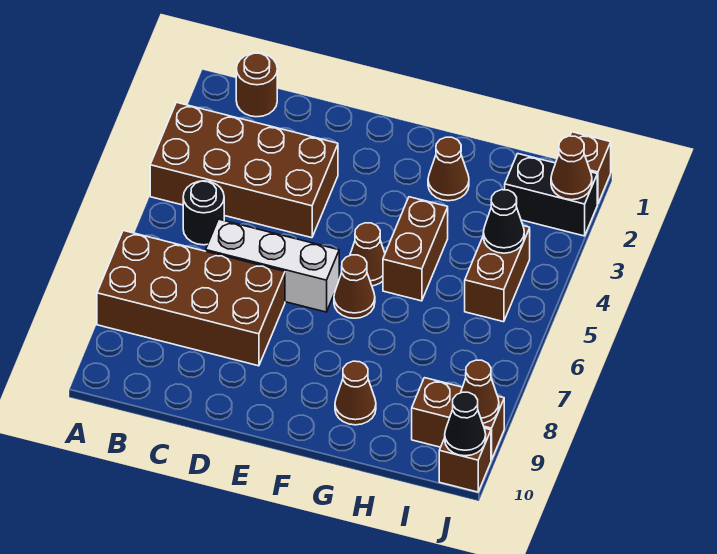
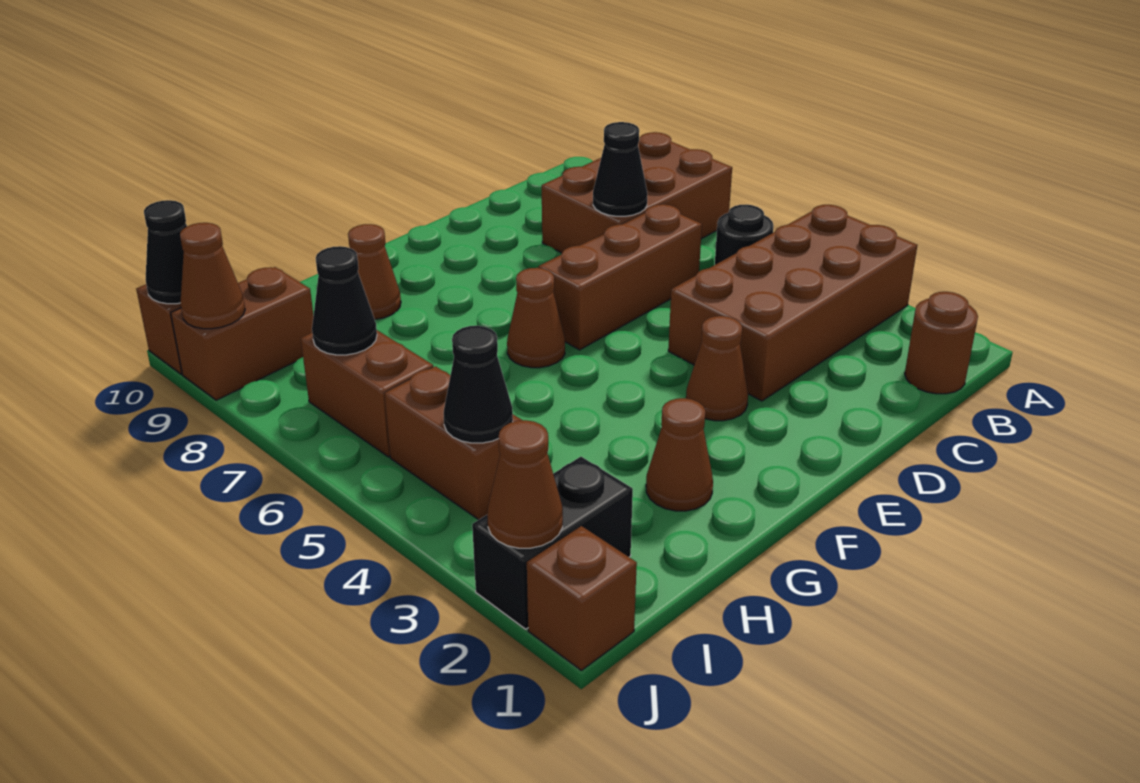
brown 2x4 brick [97,231,285,366] -> brown 2x3 brick [542,132,732,253]
white 1x3 brick [206,219,339,312] -> brown 1x3 brick [538,204,702,350]
none -> black 1x1 cone [593,122,647,216]
brown 1x1 cone [350,223,385,286] -> brown 1x1 cone moved to [686,316,748,421]
brown 1x2 brick [383,197,448,301] -> brown 1x2 brick moved to [301,330,433,457]
none -> black 1x1 cone [312,246,377,355]

